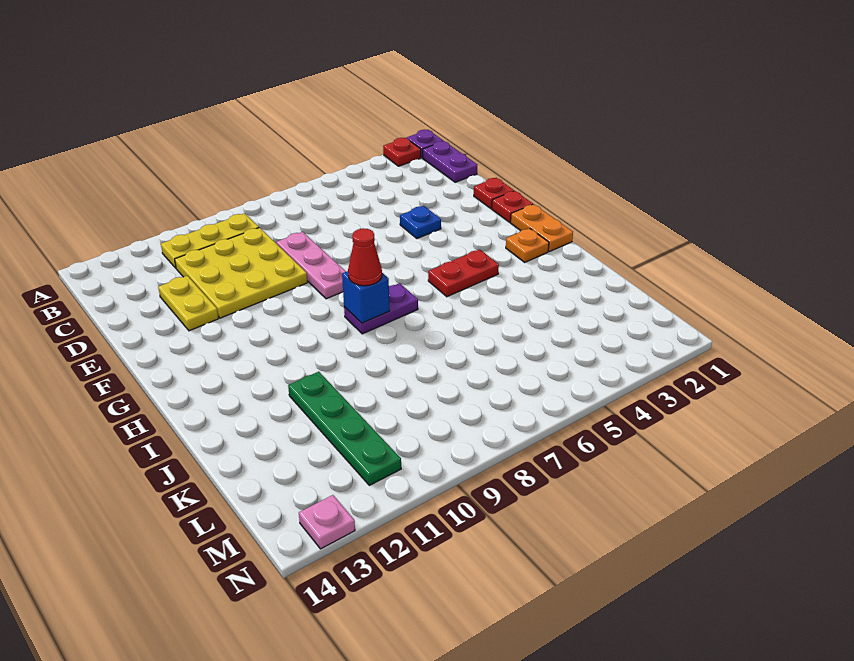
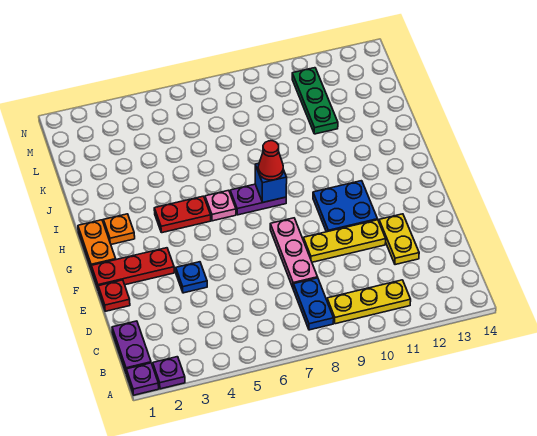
red 1x1 plate [383,138,421,166] -> purple 1x1 plate [153,357,185,389]
none -> blue 1x2 plate [293,278,334,330]
yellow 3x3 plate [175,228,308,318] -> yellow 1x3 plate [303,220,386,262]
red 1x1 plate [492,191,533,222] -> red 1x3 plate [91,248,174,291]
none -> blue 2x2 plate [313,181,378,232]
green 1x4 plate [288,372,401,485] -> green 1x3 plate [292,68,338,134]
pink 1x1 plate [299,495,355,549] -> pink 1x1 plate moved to [205,190,236,221]

